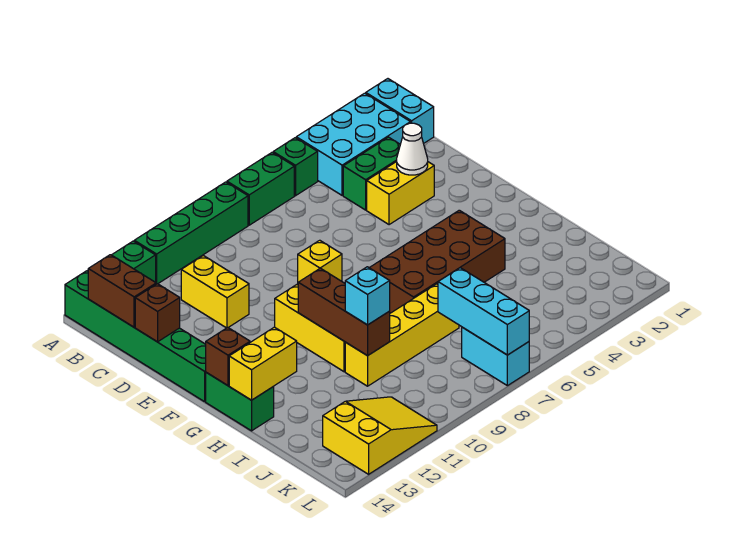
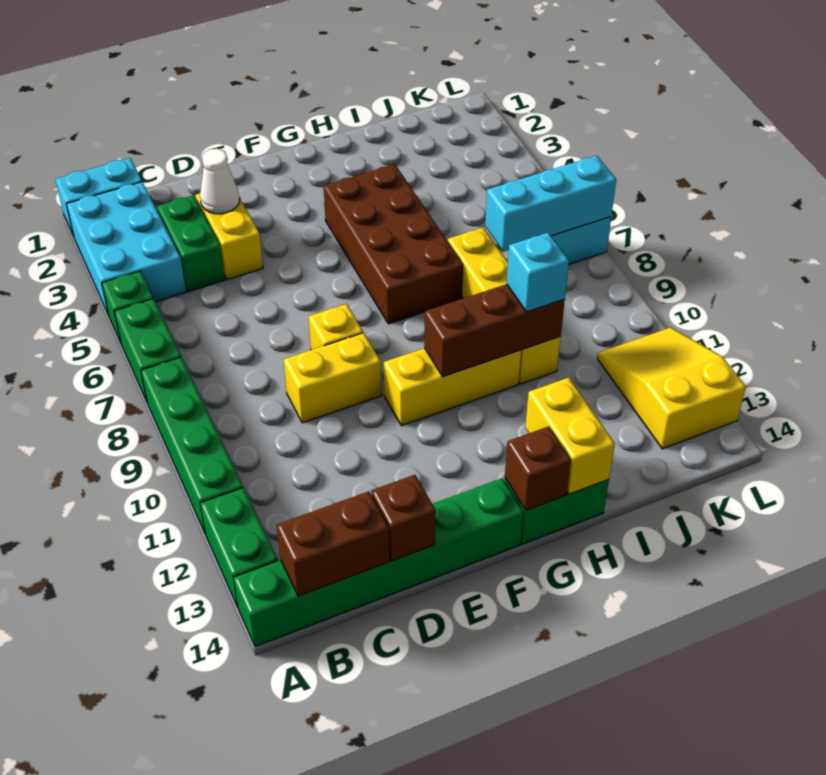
yellow 1x2 brick [181,256,249,328] -> yellow 1x2 brick moved to [284,333,382,423]

